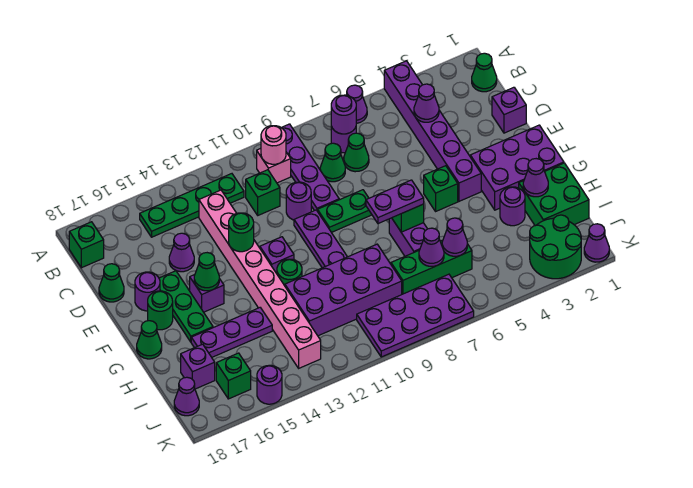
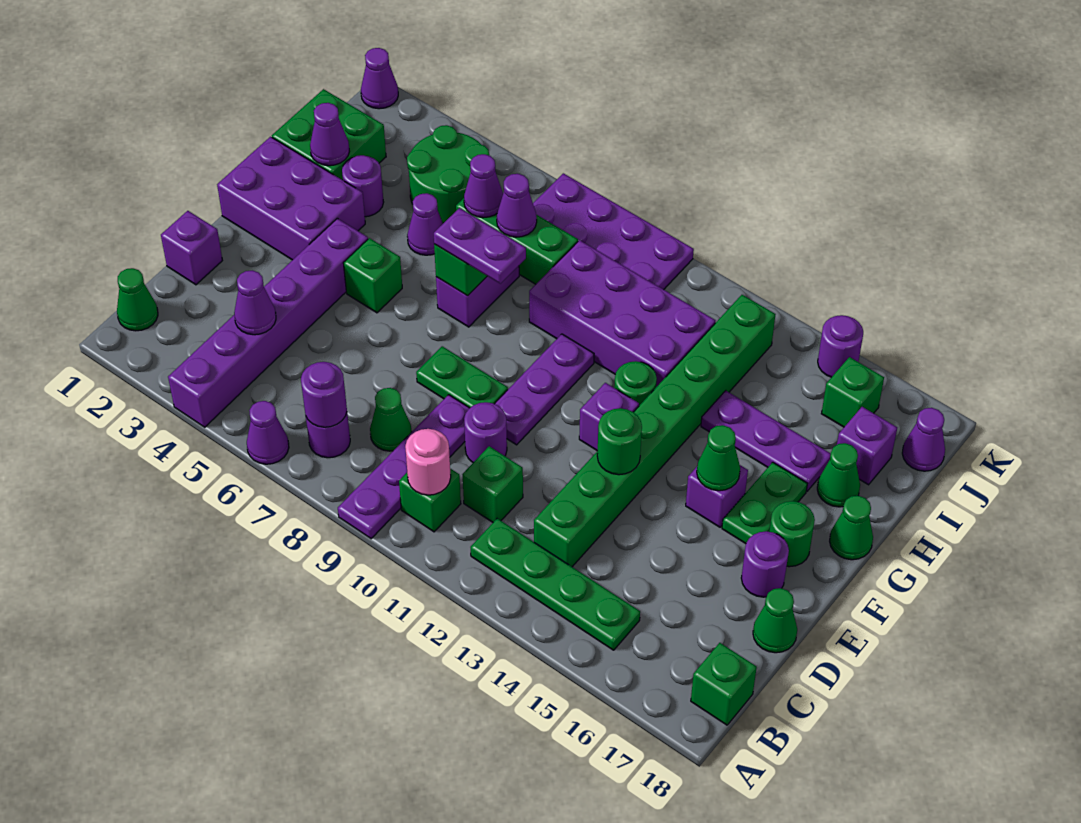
pink 1x1 brick [257,148,291,183] -> green 1x1 brick [399,469,461,532]
green 1x1 cone [344,133,369,172] -> green 1x1 cone moved to [817,443,860,507]
pink 1x8 brick [199,190,321,368] -> green 1x8 brick [534,295,776,567]
purple 1x1 cone [169,233,194,272] -> purple 1x1 cone moved to [407,193,443,255]
green 1x3 plate [159,271,213,342] -> green 1x2 plate [722,462,807,544]
green 2x2 round brick [530,215,581,279] -> green 2x2 round brick moved to [407,125,489,223]

